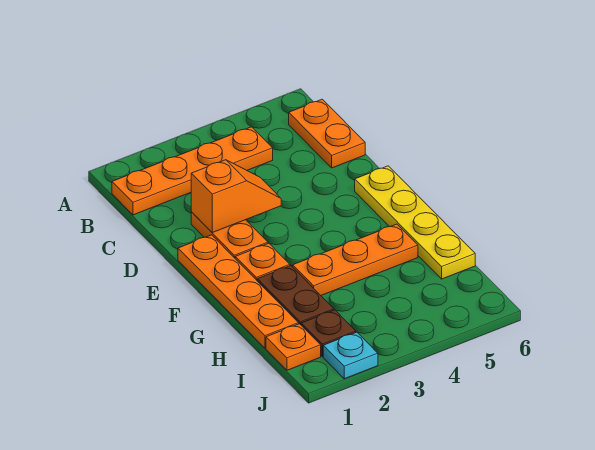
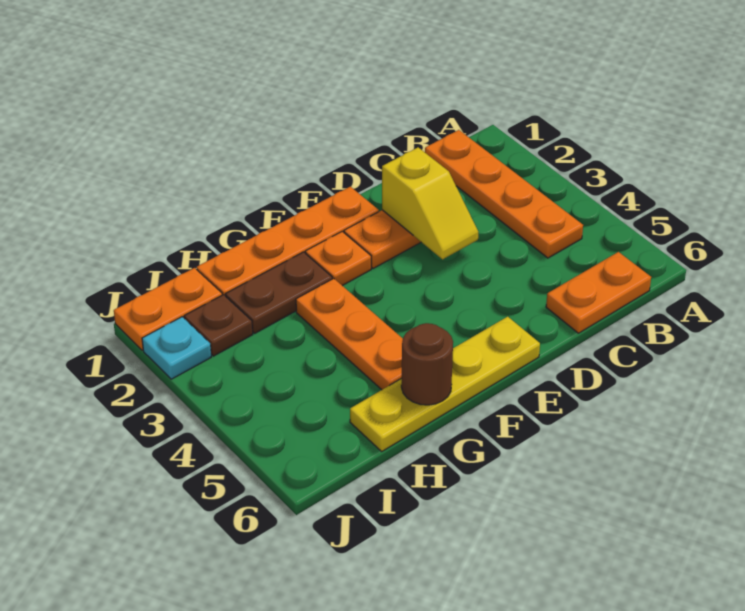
orange 1x2 slope [191,160,281,233] -> yellow 1x2 slope [382,147,478,259]
none -> brown 1x1 round brick [401,323,453,405]
orange 1x1 plate [266,324,321,370] -> orange 1x2 plate [114,268,222,350]

